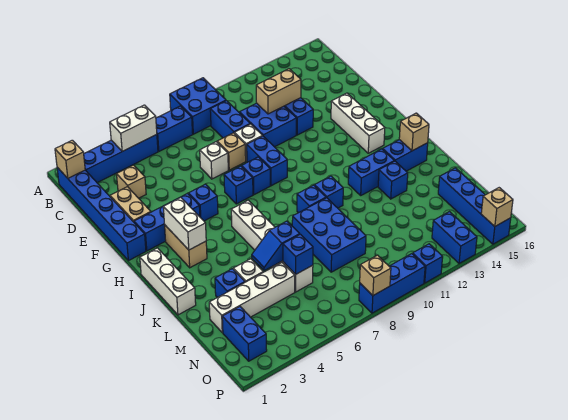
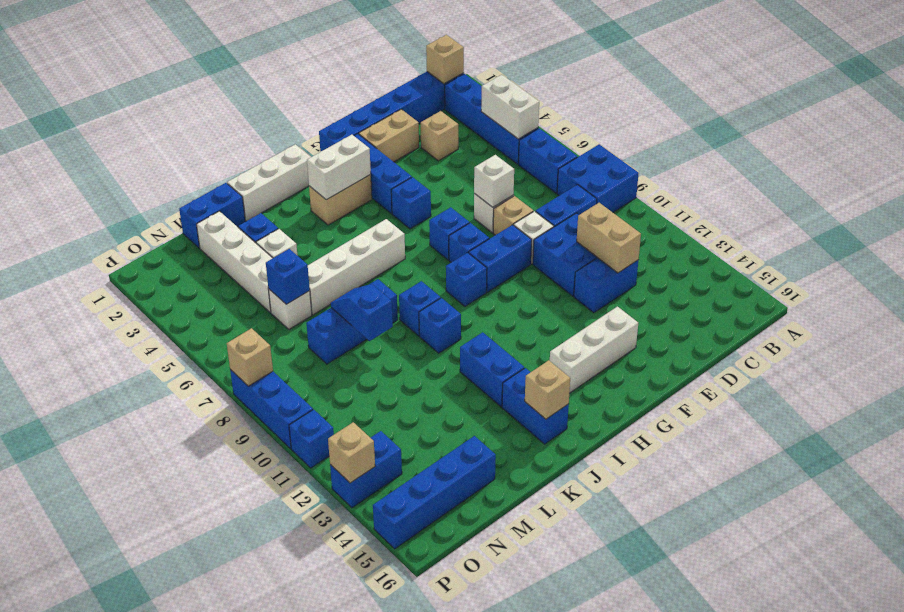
none -> white 1x1 brick [474,155,514,207]
blue 2x3 brick [292,198,366,272] -> blue 1x3 brick [306,279,398,364]
blue 1x1 brick [378,161,408,199] -> blue 1x1 brick moved to [446,253,487,306]
blue 1x2 slope [252,221,300,271] -> blue 1x2 slope moved to [331,284,393,341]
blue 1x2 brick [222,307,267,361] -> blue 1x2 brick moved to [179,183,245,248]
tan 1x1 brick [481,188,513,227] -> tan 1x1 brick moved to [328,422,375,483]

